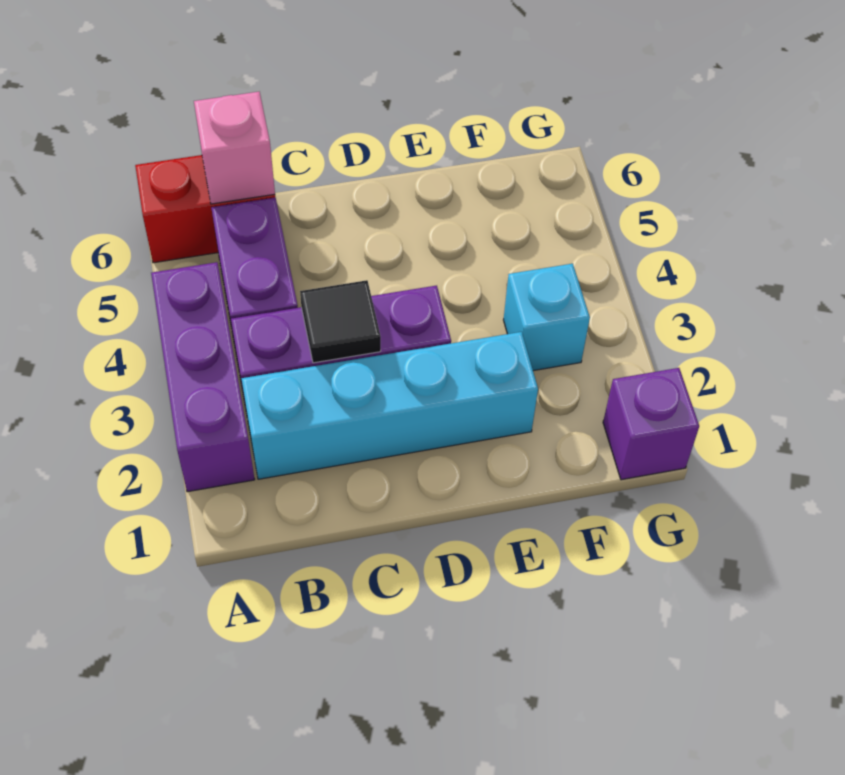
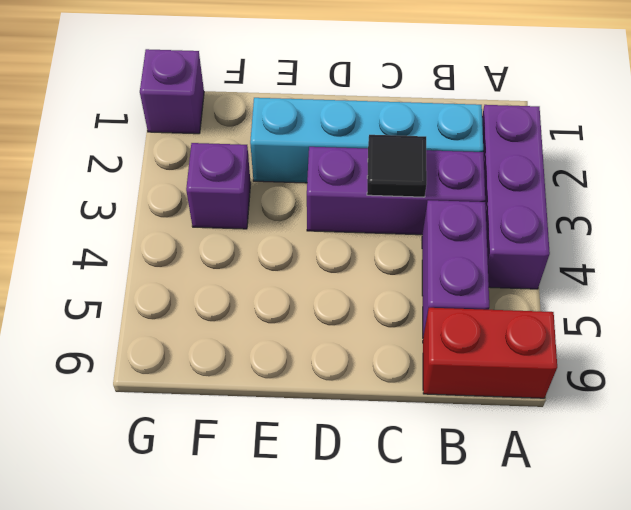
pink 1x1 brick [194,92,275,204] -> none
cyan 1x1 brick [504,264,590,371] -> purple 1x1 brick [186,143,251,229]

